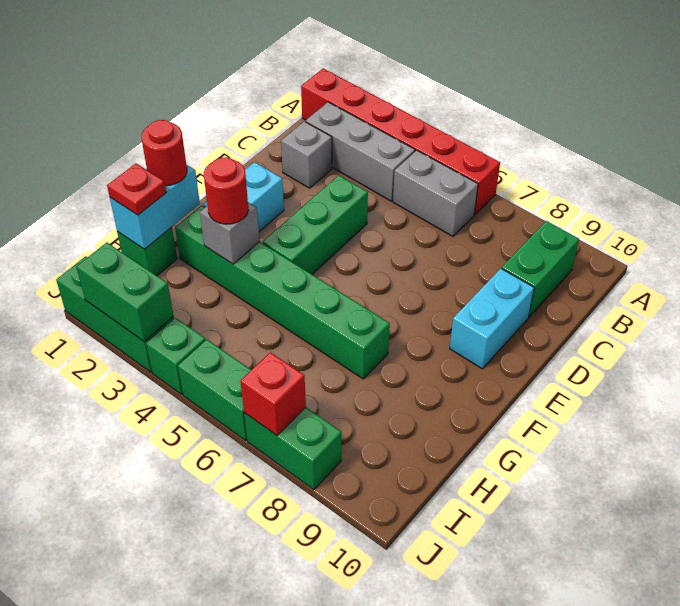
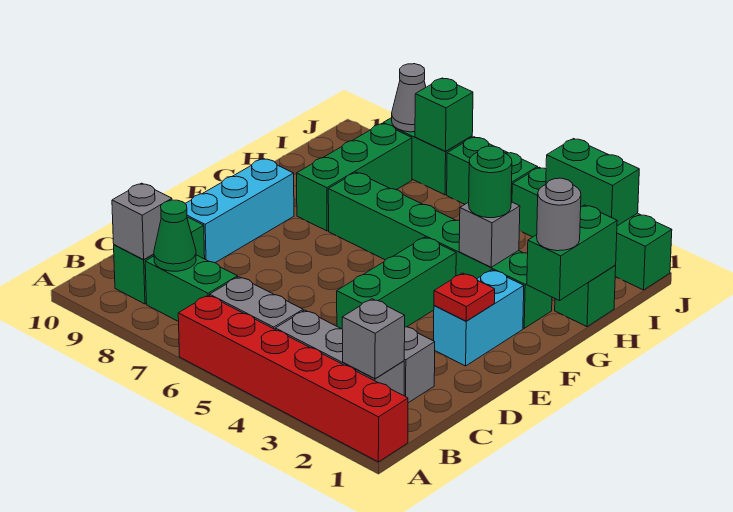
none -> grey 1x1 brick [342,299,405,379]
none -> green 1x2 brick [145,255,238,322]
none -> green 1x1 cone [154,200,196,271]
none -> grey 1x1 brick [112,183,172,260]
cyan 1x2 brick [450,268,534,369] -> cyan 1x3 brick [185,159,294,263]
cyan 1x2 brick [110,165,200,249] -> green 1x2 brick [527,205,617,301]
red 1x1 round brick [142,120,187,186] -> grey 1x1 round brick [537,178,581,251]
red 1x1 round brick [204,157,248,224] -> green 1x1 round brick [469,146,512,218]
none -> green 1x3 brick [297,124,412,231]
red 1x1 plate [107,164,166,215] -> red 1x1 plate moved to [434,273,495,321]
red 1x1 brick [240,352,306,435] -> green 1x1 brick [415,78,473,151]
none -> grey 1x1 cone [392,64,426,132]

